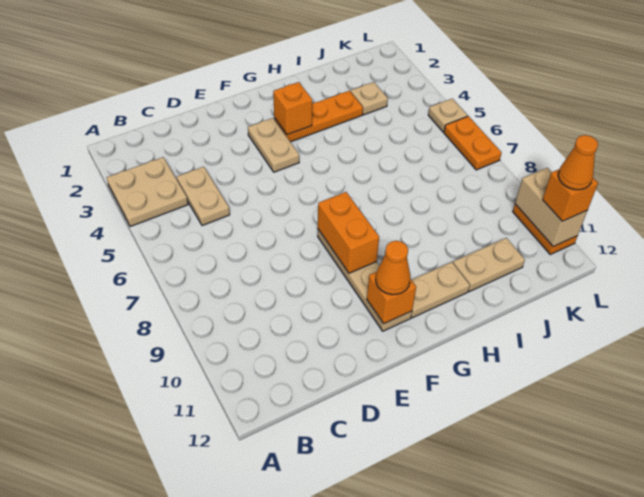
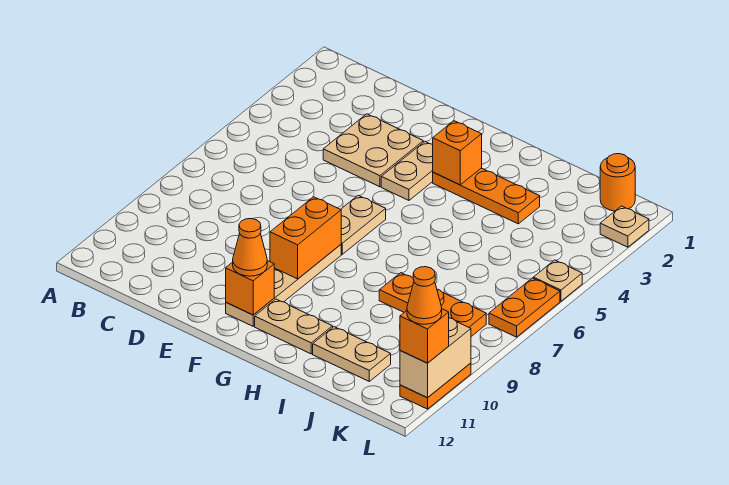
tan 2x2 plate [107,157,188,227] -> tan 2x2 plate moved to [323,114,423,187]
tan 1x2 plate [177,167,230,226] -> tan 1x2 plate moved to [341,195,386,254]
none -> orange 1x3 plate [379,273,486,336]
tan 1x1 plate [351,82,388,115] -> tan 1x1 plate moved to [600,206,649,247]
none -> orange 1x1 round brick [600,154,635,211]

